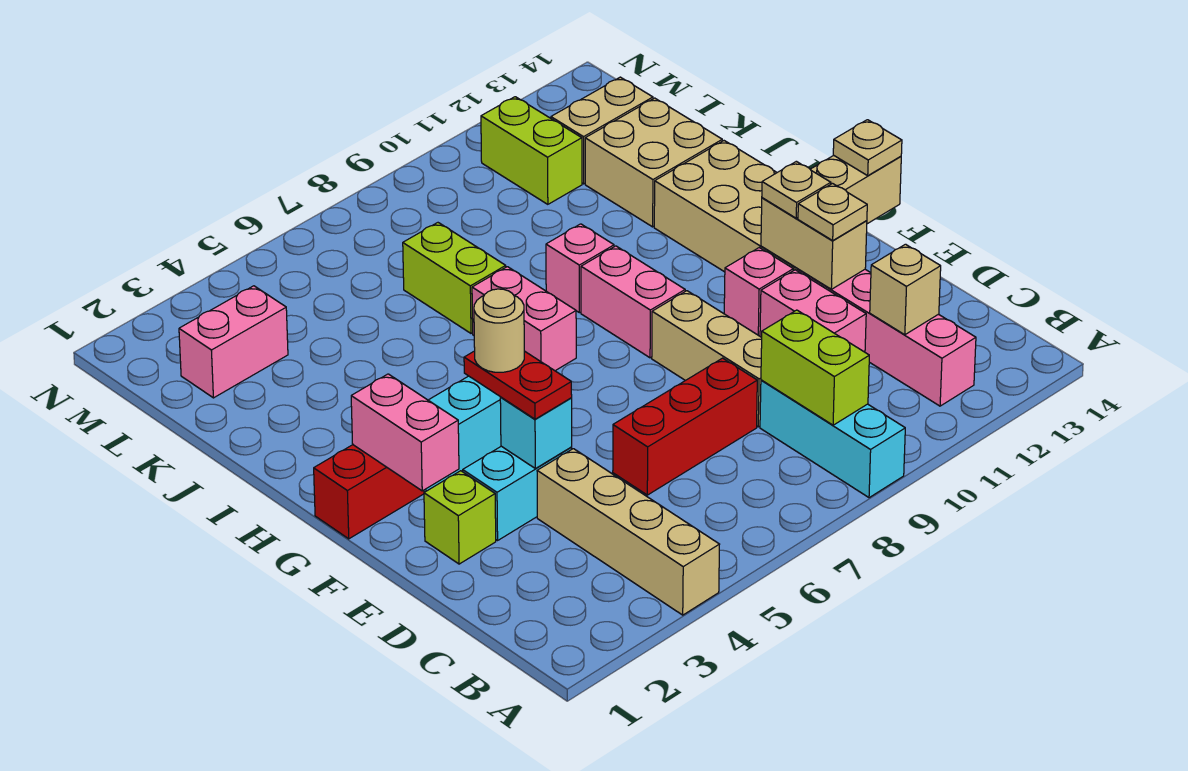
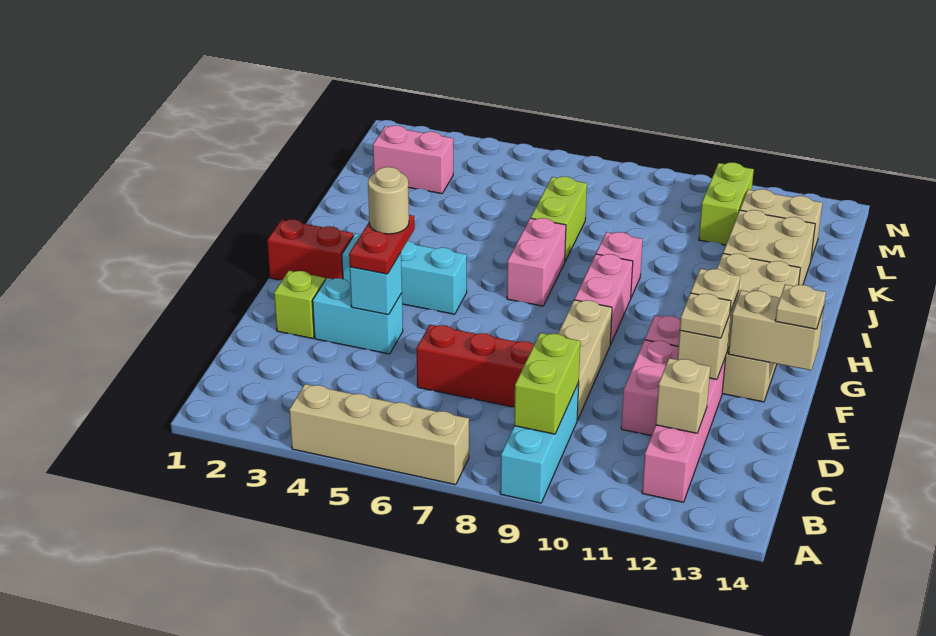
tan 1x4 brick [537,449,720,615] -> tan 1x4 brick turned to [289,384,469,485]
pink 1x2 brick [351,374,459,491] -> none

